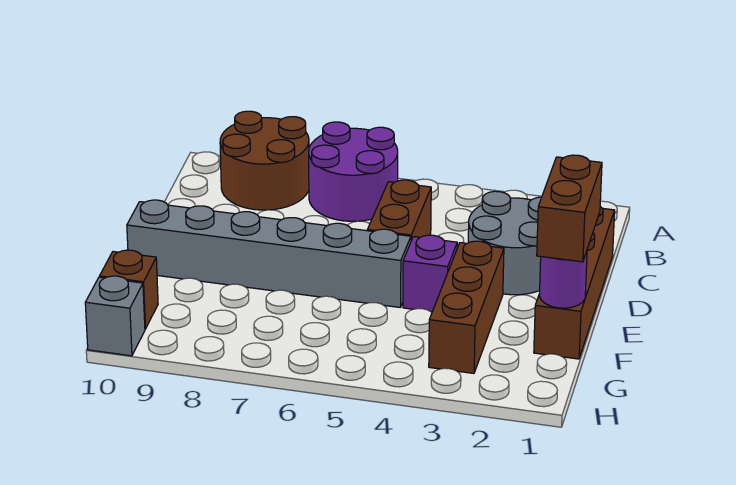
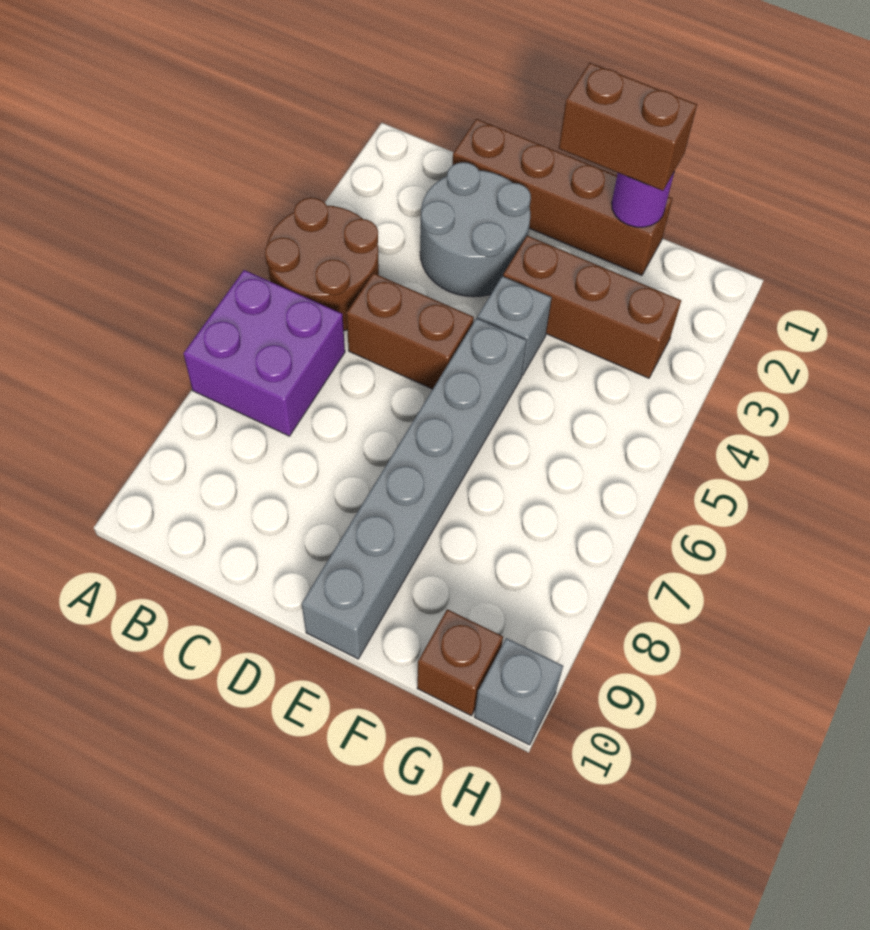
purple 2x2 round brick [309,122,398,221] -> purple 2x2 brick [183,270,345,436]
brown 2x2 round brick [220,111,309,210] -> brown 2x2 round brick moved to [265,198,379,331]
purple 1x1 brick [403,235,457,312] -> grey 1x1 brick [477,276,552,375]

